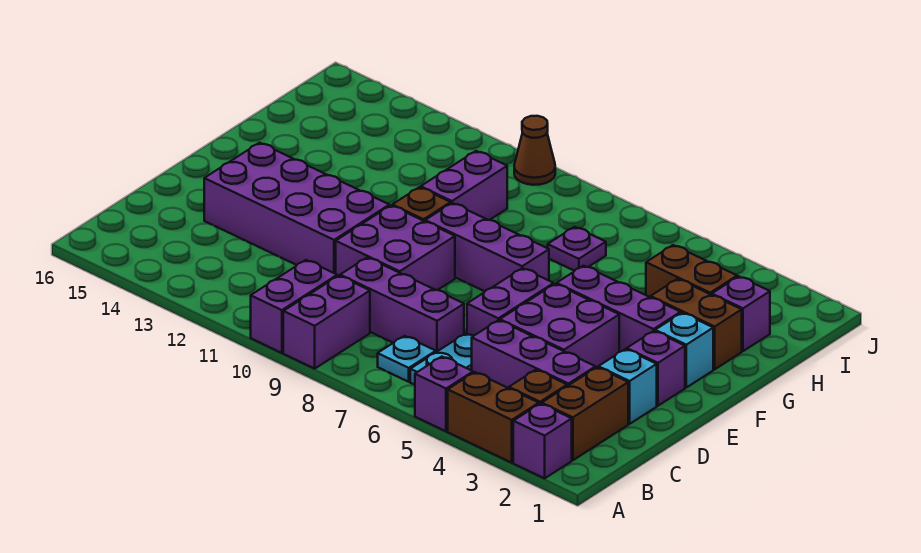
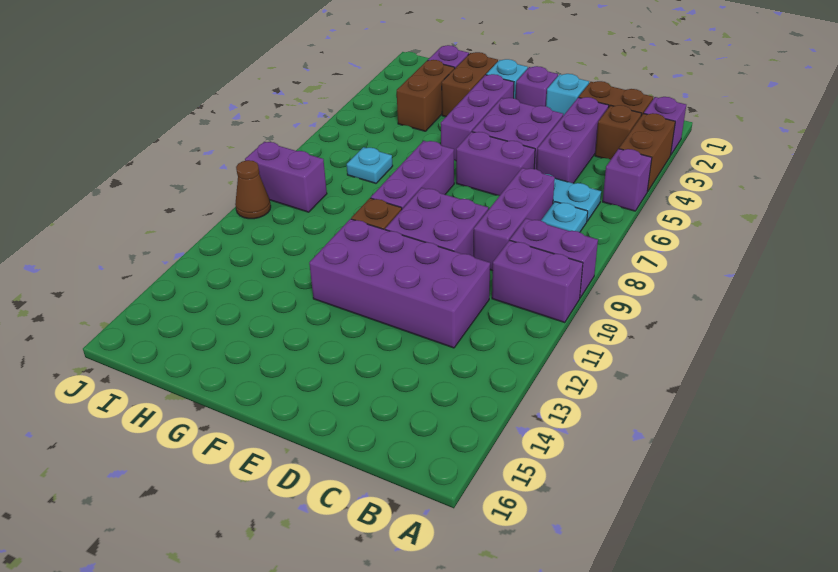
purple 2x4 brick [204,143,389,274] -> purple 2x4 brick turned to [309,219,490,348]
purple 1x2 brick [421,151,507,220] -> purple 1x2 brick moved to [245,142,327,212]
purple 1x1 plate [548,227,606,271] -> cyan 1x1 plate [347,147,393,183]

